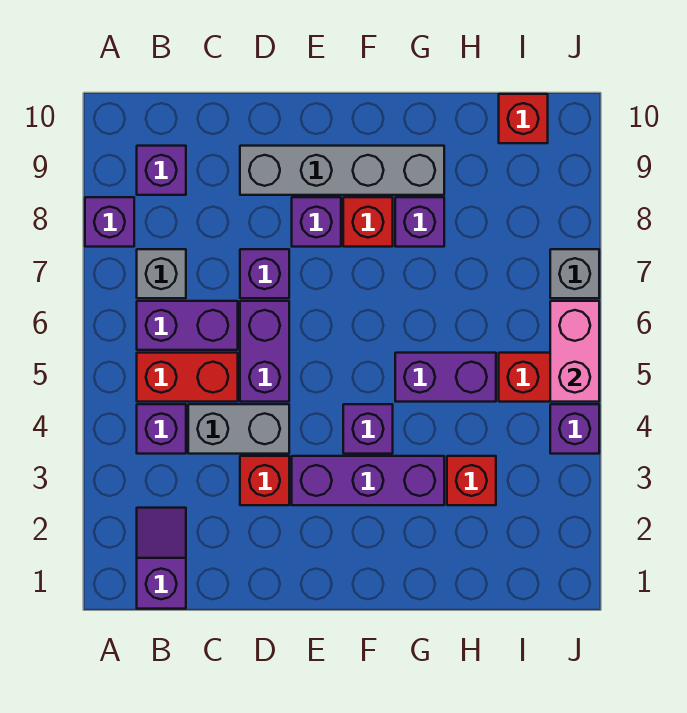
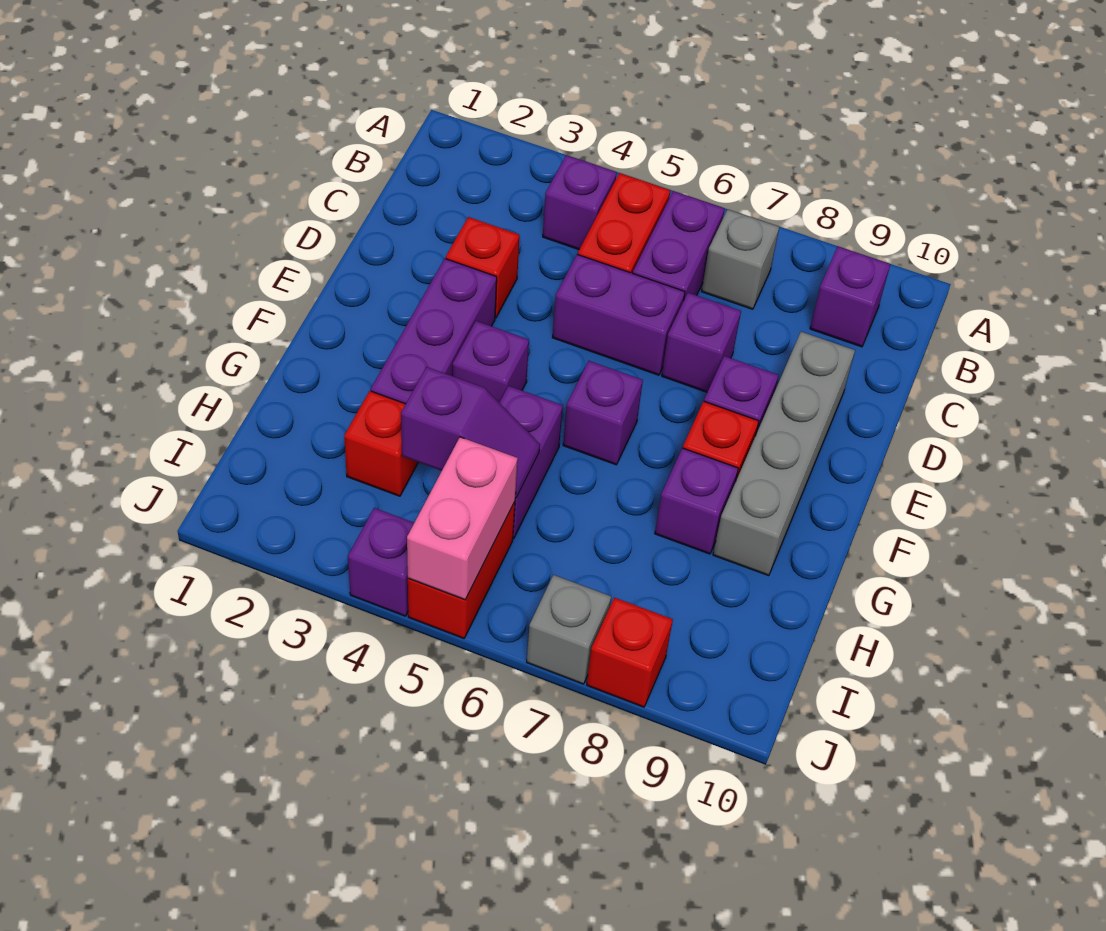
purple 1x1 brick [85,197,134,247] -> purple 1x1 brick moved to [563,361,643,465]
purple 1x2 slope [137,508,186,609] -> purple 1x2 slope moved to [401,367,540,498]
grey 1x2 brick [188,404,289,454] -> none
red 1x1 brick [499,94,548,143] -> red 1x1 brick moved to [587,598,673,707]
pink 1x2 brick [550,301,599,402] -> pink 1x2 brick turned to [407,437,518,600]

